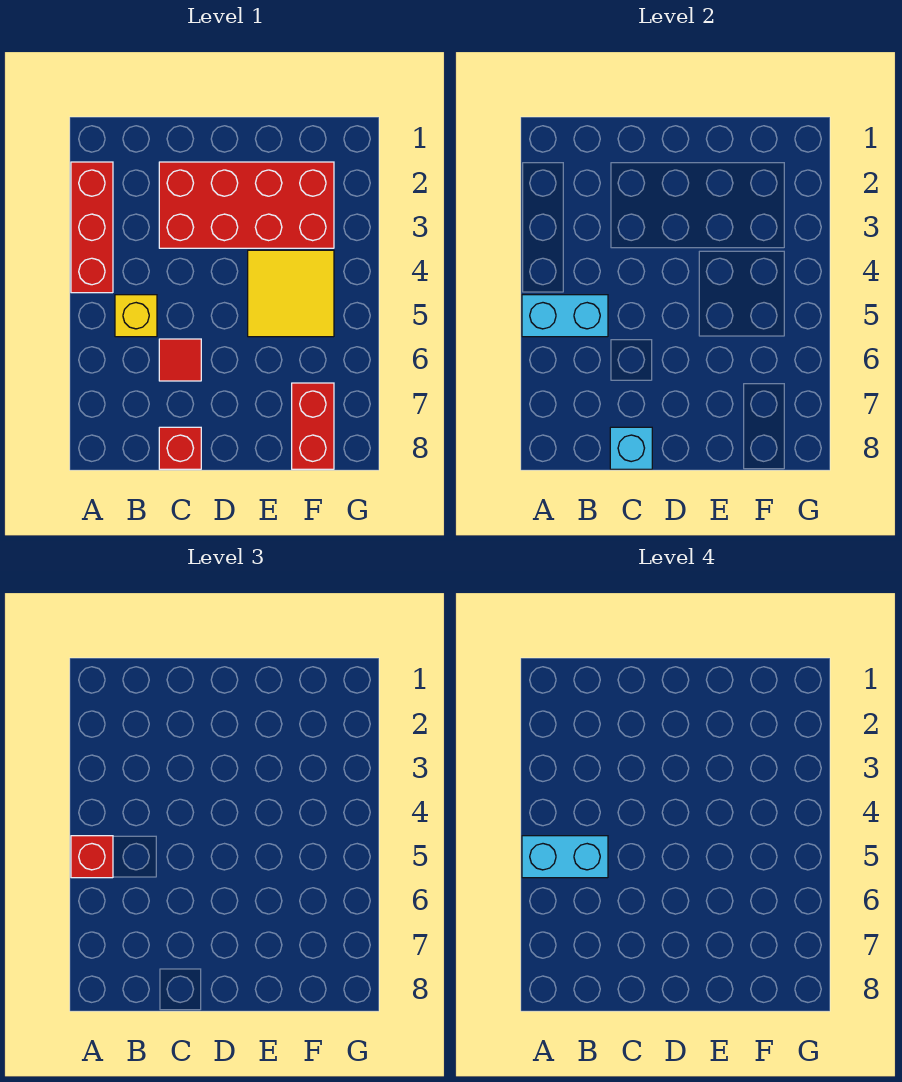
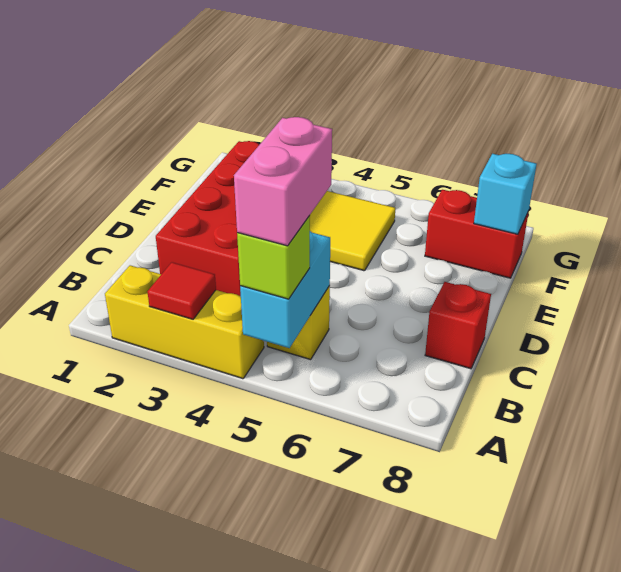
red 1x3 brick [71,162,113,293] -> yellow 1x3 brick [105,265,264,379]
red 1x1 brick [71,836,113,878] -> lime 1x1 brick [237,216,310,299]
cyan 1x2 brick [522,836,608,878] -> pink 1x2 brick [234,117,332,246]
red 1x1 tile [159,339,201,381] -> red 1x1 tile moved to [147,262,216,319]
cyan 1x1 brick [610,427,652,469] -> cyan 1x1 brick moved to [474,154,537,234]

